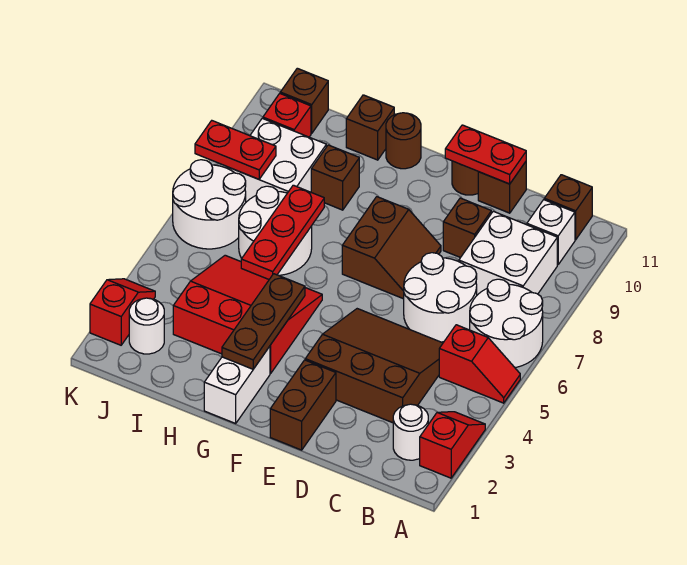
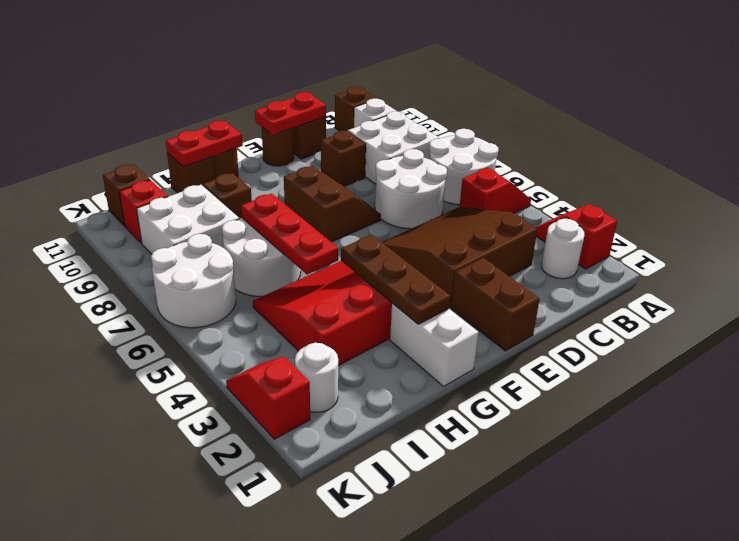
red 1x2 plate [195,121,276,179] -> red 1x2 plate moved to [166,121,243,167]

